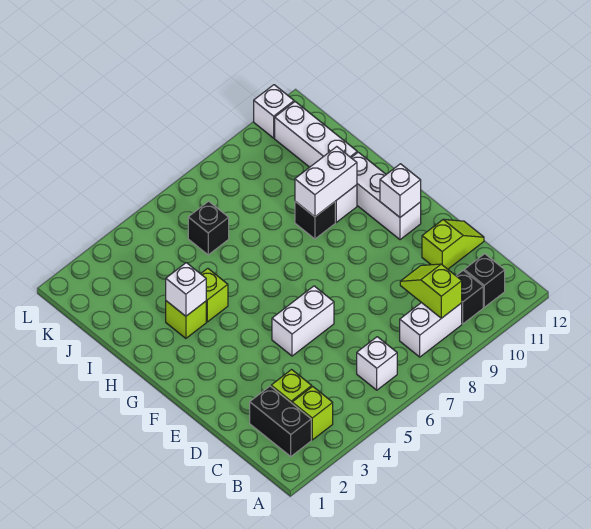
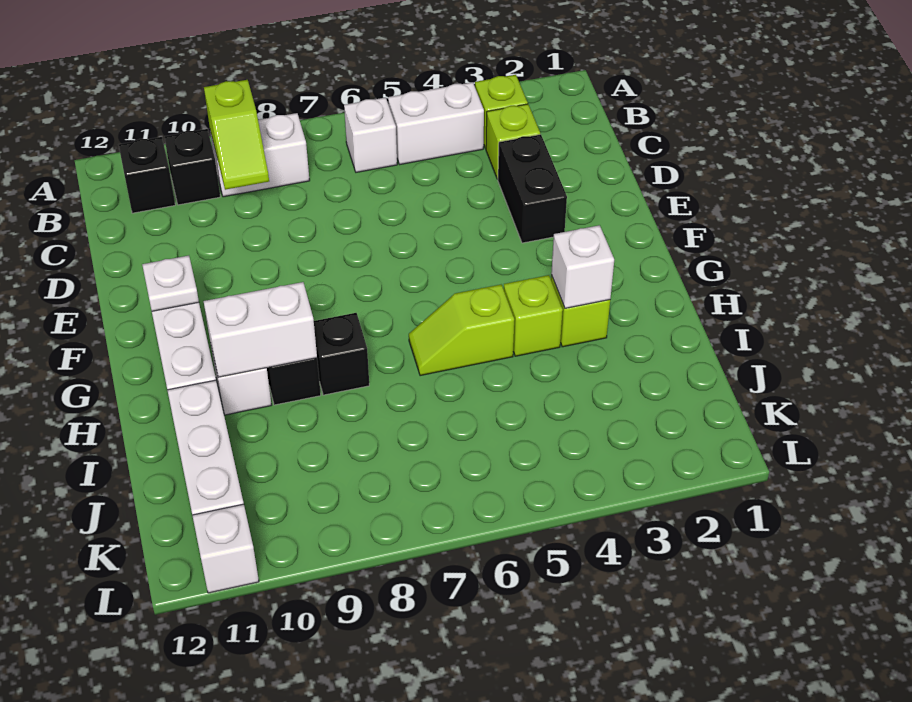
black 1x2 brick [250,386,311,456] -> black 1x2 brick moved to [498,134,567,243]
lime 1x2 slope [422,219,484,269] -> lime 1x2 slope moved to [409,285,514,376]
white 1x2 brick [272,286,334,356] -> white 1x2 brick moved to [388,82,484,165]
white 1x1 brick [380,164,421,217] -> white 1x1 plate [142,256,199,311]
black 1x1 brick [188,201,229,255] -> black 1x1 brick moved to [314,313,369,395]

